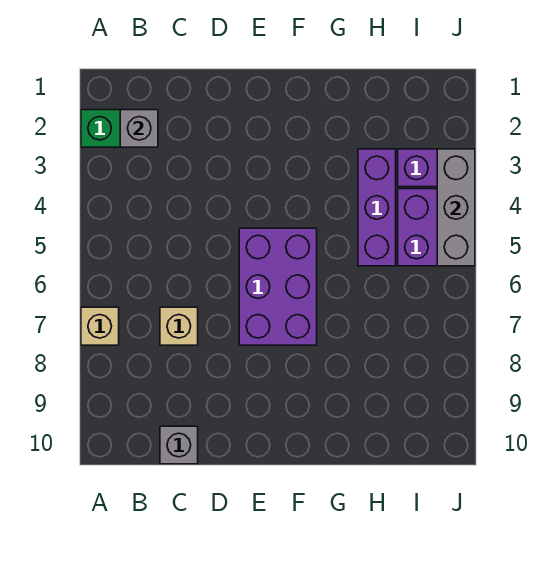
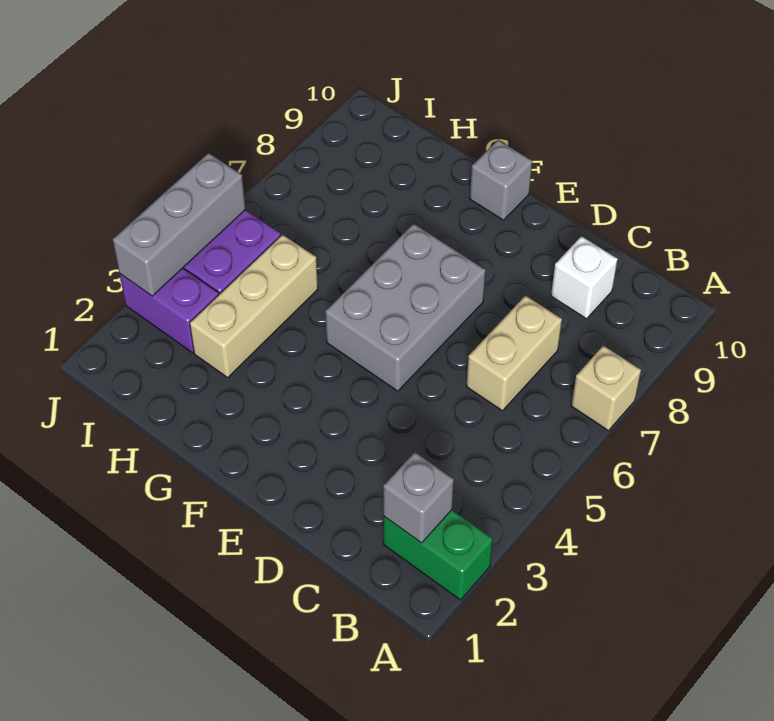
tan 1x1 brick [160,307,198,345] -> tan 1x2 brick [466,296,562,411]
none -> white 1x1 brick [551,236,618,319]
grey 1x1 brick [160,426,198,464] -> grey 1x1 brick moved to [470,140,532,220]
purple 2x3 brick [239,228,317,345] -> grey 2x3 brick [325,224,486,391]
purple 1x3 brick [358,149,396,266] -> tan 1x3 brick [190,235,318,377]

